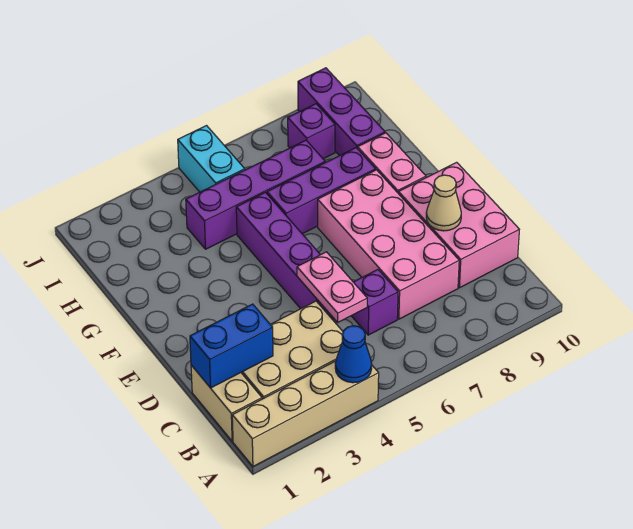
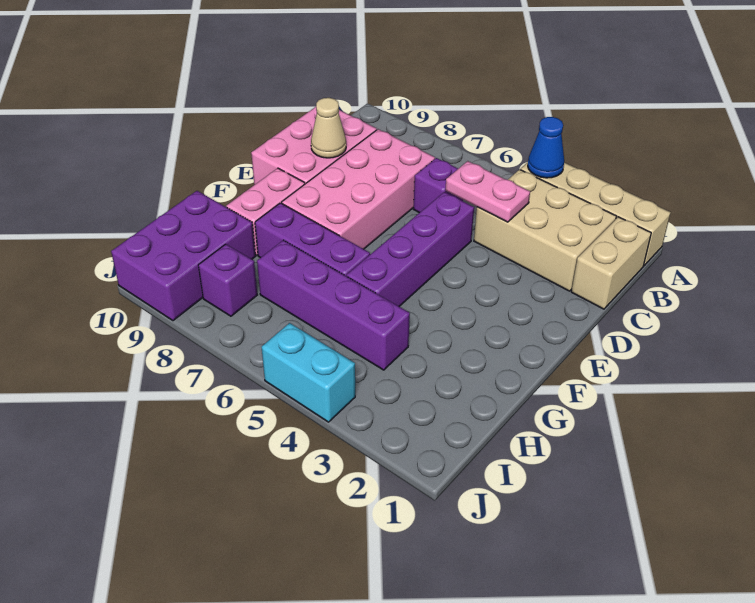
blue 1x2 brick [190,304,273,388] -> none
pink 1x2 plate [297,252,367,322] -> pink 1x2 plate turned to [445,161,530,222]
purple 1x3 brick [298,68,385,156] -> purple 2x3 brick [111,191,256,321]
cyan 1x2 brick [178,126,245,192] -> cyan 1x2 brick turned to [262,323,355,422]

